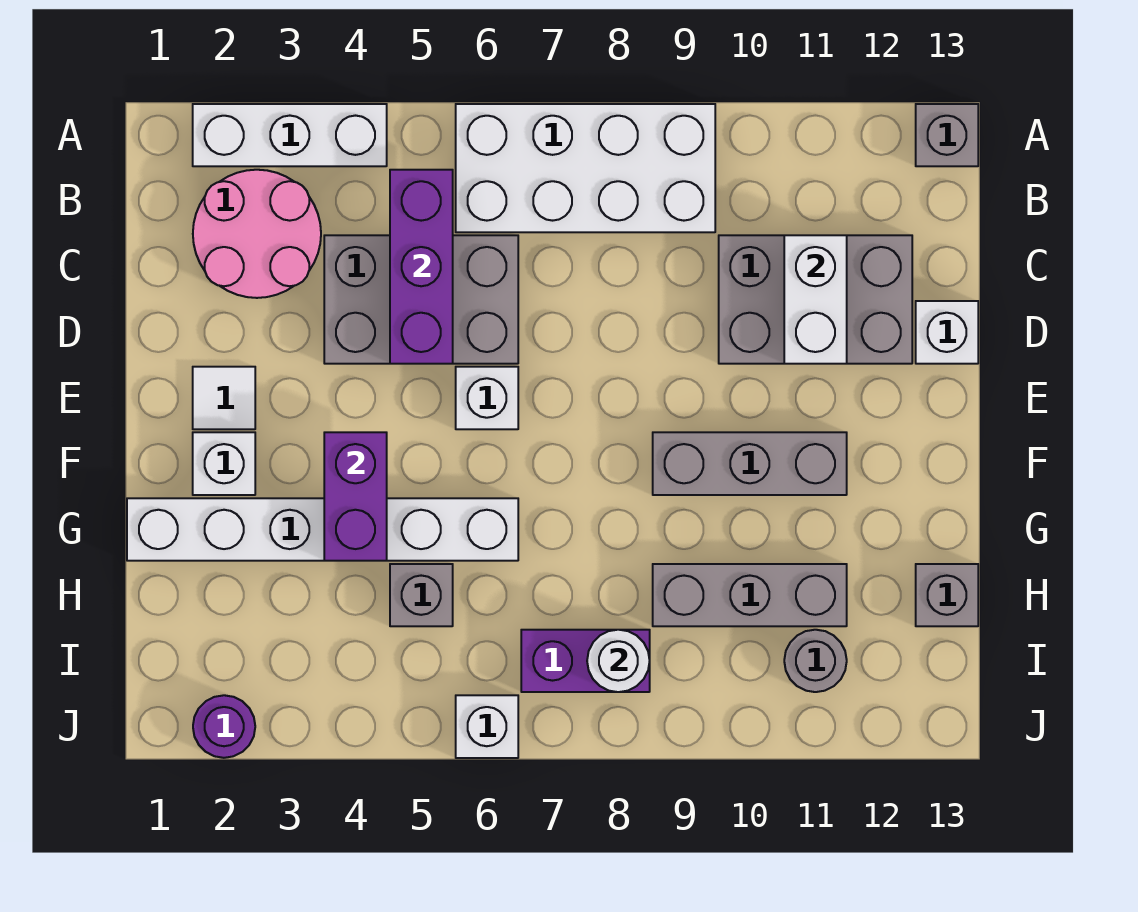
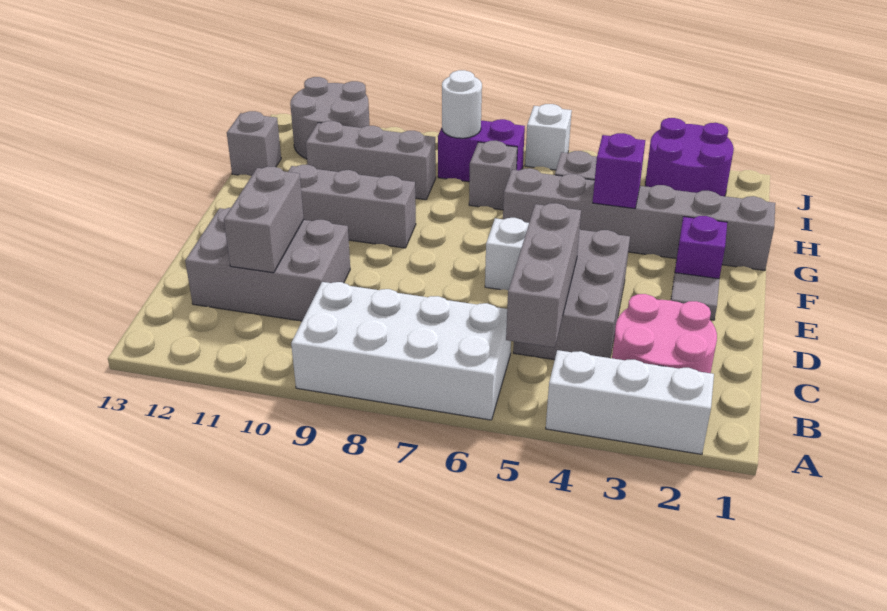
grey 1x1 brick [916,104,978,166] -> grey 1x1 brick moved to [469,141,517,210]
purple 1x3 brick [390,170,453,364] -> grey 1x3 brick [506,203,581,348]
grey 2x3 brick [324,235,518,364] -> grey 2x3 brick turned to [513,230,630,360]
white 1x2 brick [784,235,847,364] -> grey 1x2 brick [224,167,304,273]
white 1x1 brick [916,301,978,364] -> none
white 1x1 tile [193,367,255,429] -> grey 1x1 tile [671,273,719,320]
white 1x1 brick [193,432,255,495] -> purple 1x1 brick [675,216,727,279]
purple 1x2 brick [324,432,387,561] -> purple 1x1 brick [593,133,645,209]
white 1x6 brick [127,498,518,561] -> grey 1x6 brick [503,168,775,270]
grey 1x1 round brick [784,630,847,692] -> grey 2x2 round brick [290,77,369,159]
purple 1x1 round brick [193,695,255,758] -> purple 2x2 round brick [645,118,734,196]

